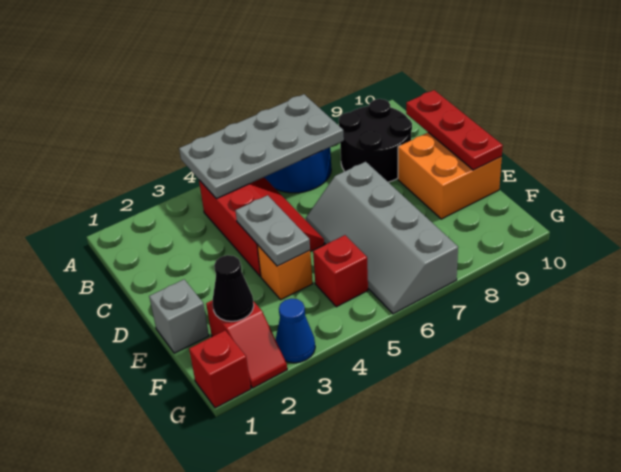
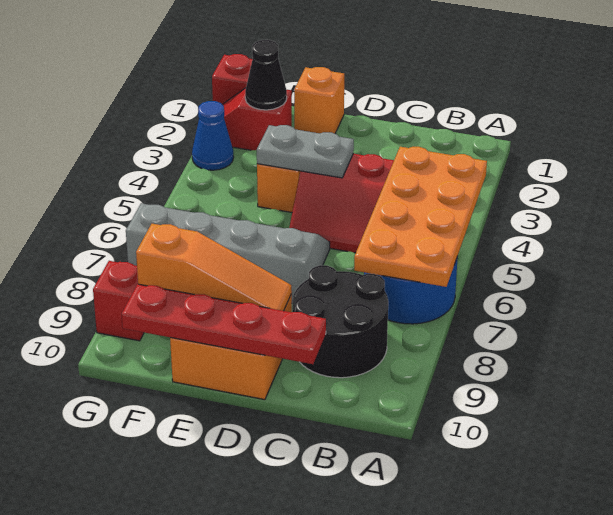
grey 2x4 plate [179,94,344,199] -> orange 2x4 plate [354,147,487,287]
red 1x3 plate [406,90,503,170] -> red 1x4 plate [122,284,326,364]
none -> orange 1x3 slope [136,224,292,311]
grey 1x1 brick [149,280,209,353] -> orange 1x1 brick [294,67,344,134]
red 1x1 brick [313,235,368,307] -> red 1x1 brick moved to [93,261,144,341]

